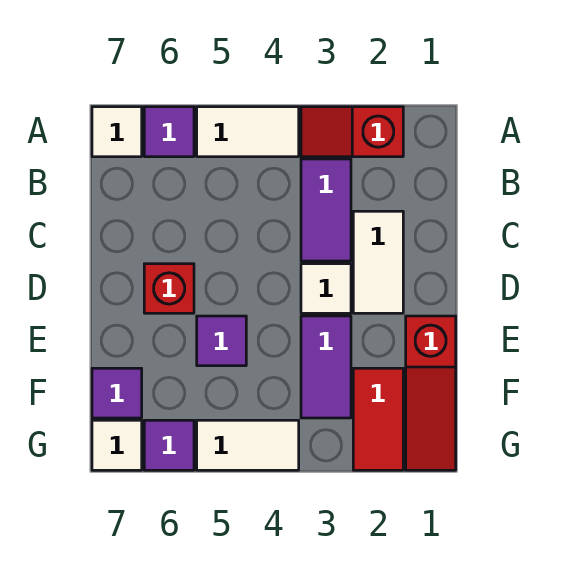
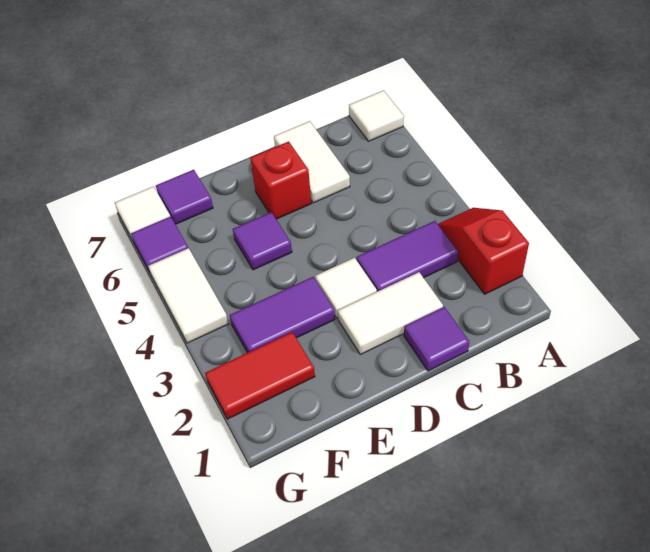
white 1x2 tile [197,107,299,157] -> white 1x2 tile moved to [274,121,350,203]
purple 1x1 tile [144,107,194,157] -> purple 1x1 tile moved to [404,307,469,371]
red 1x3 slope [406,316,456,470] -> none

